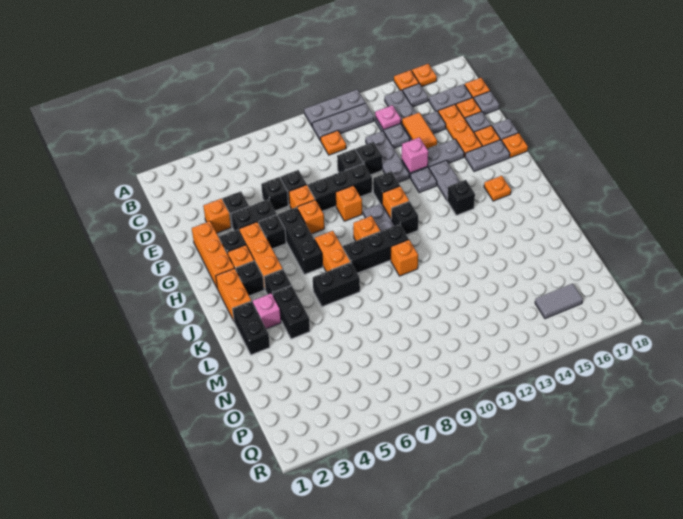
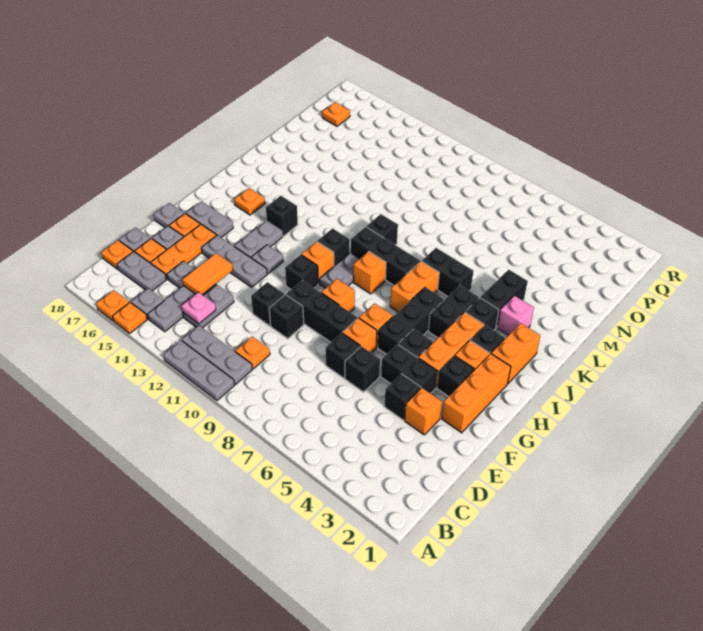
grey 1x3 plate [366,131,409,182] -> none
pink 1x1 brick [402,137,428,173] -> none
orange 1x1 plate [502,133,528,158] -> orange 1x1 plate moved to [322,102,350,126]
black 1x2 brick [233,301,270,355] -> black 1x2 brick moved to [428,285,479,338]
orange 1x1 brick [391,240,418,276] -> black 1x1 brick [366,214,398,245]
grey 1x2 tile [535,284,583,319] -> none

